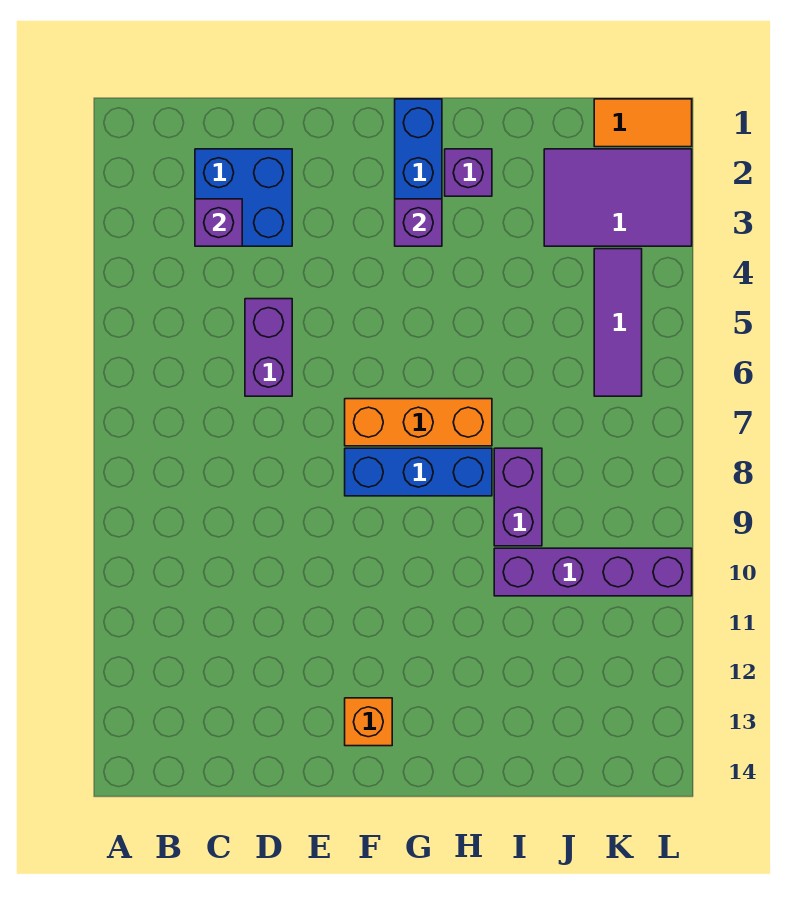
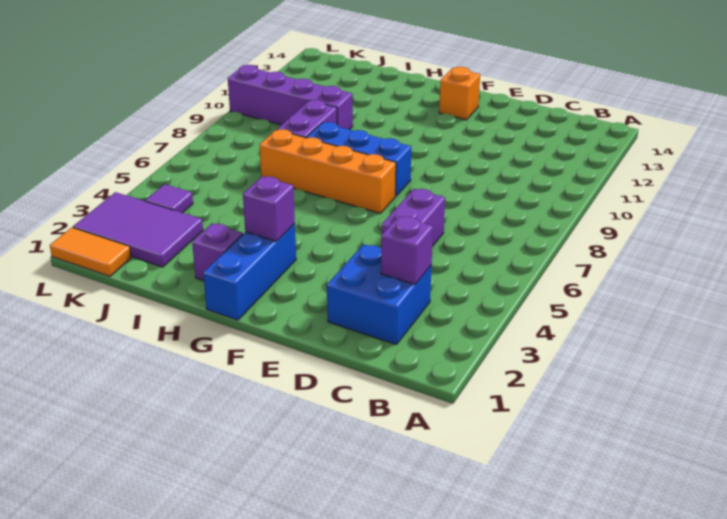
orange 1x3 brick [345,399,492,446] -> orange 1x4 brick [260,129,396,213]
purple 1x3 tile [594,249,642,396] -> purple 1x1 tile [145,184,193,213]

